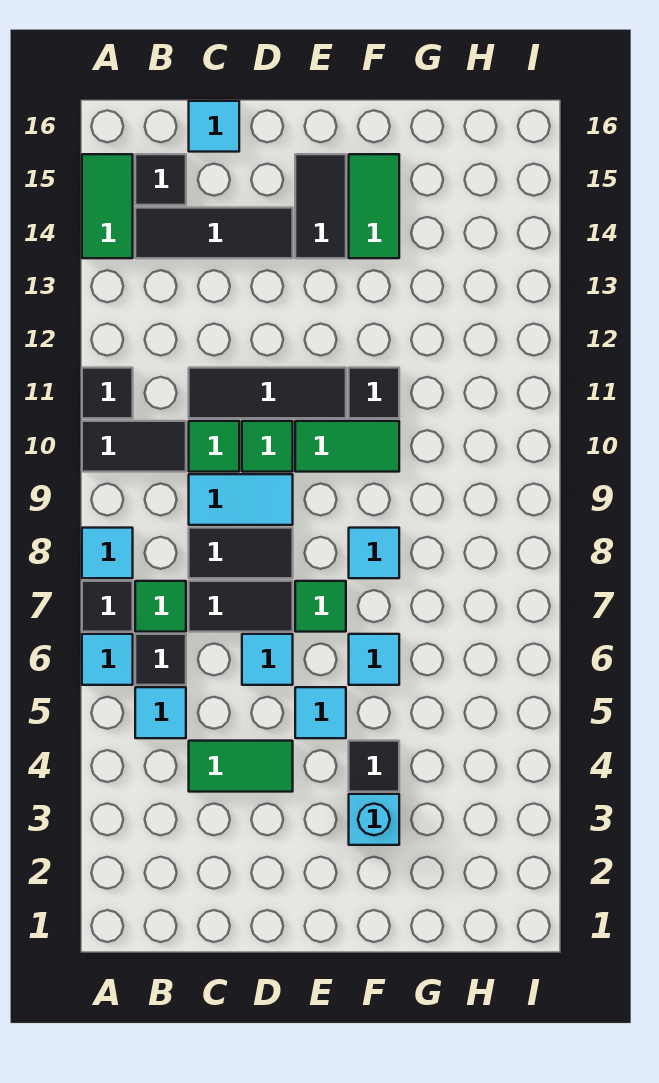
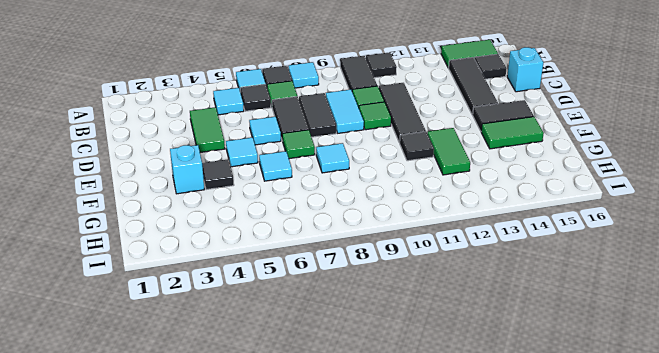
cyan 1x1 tile [189,101,239,152] -> cyan 1x1 brick [507,47,543,92]
green 1x2 tile [295,421,399,472] -> green 1x2 tile moved to [427,128,470,175]

